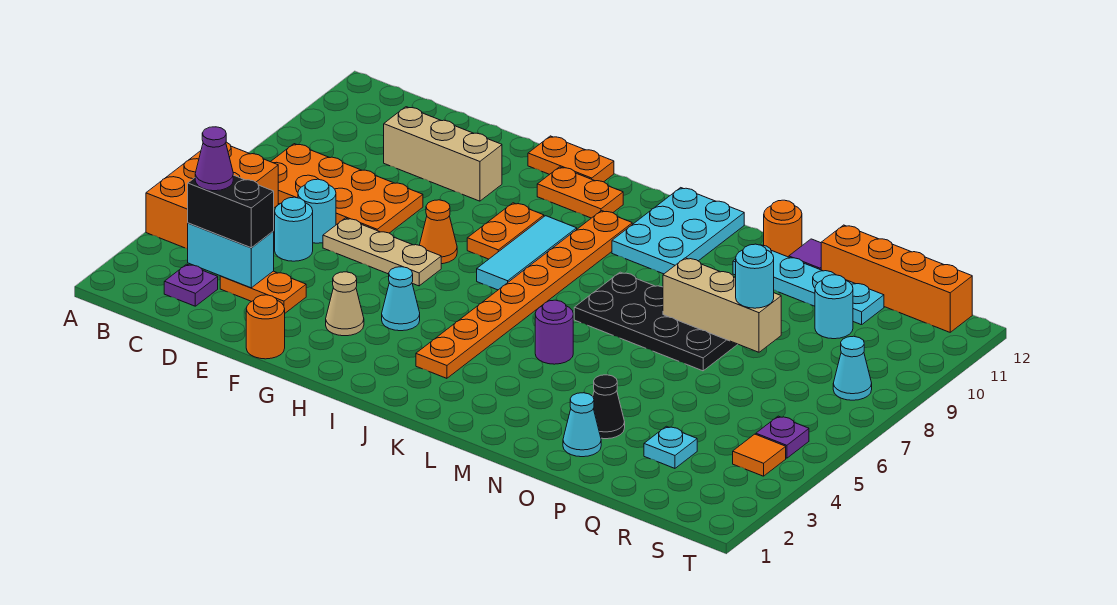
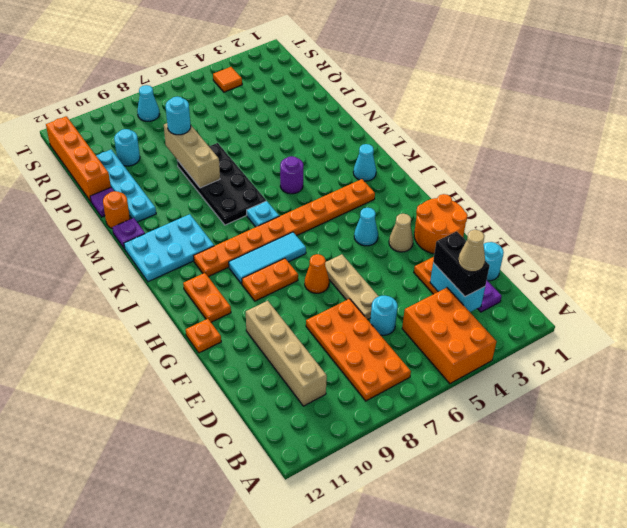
orange 2x3 brick [146,142,278,249] -> orange 2x3 brick turned to [402,288,496,384]
purple 1x1 cone [195,127,233,191] -> tan 1x1 cone [458,230,485,272]
cyan 1x1 round brick [275,197,313,261] -> cyan 1x1 round brick moved to [484,242,504,281]
tan 1x3 brick [384,107,502,201] -> tan 1x4 brick [246,301,327,406]
orange 1x1 round brick [246,295,285,359] -> orange 2x2 round brick [414,194,468,254]
orange 1x2 plate [528,136,614,182] -> orange 1x1 plate [186,319,221,353]
cyan 1x1 cone [563,393,601,457] -> cyan 1x1 cone moved to [353,144,376,181]
black 1x1 cone [593,375,625,439] -> none
cyan 1x1 plate [644,426,697,468] -> cyan 1x1 plate moved to [247,201,279,227]
purple 1x1 plate [756,416,809,458] -> purple 1x1 plate moved to [112,218,145,249]

